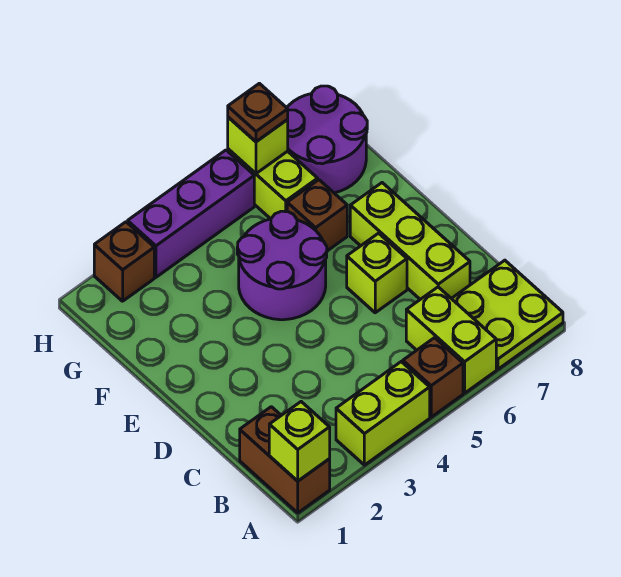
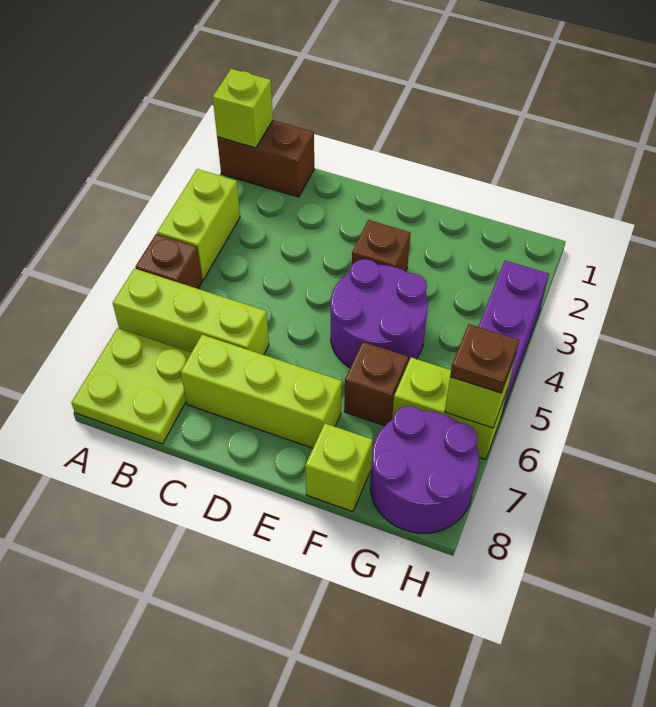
lime 1x2 brick [406,287,496,393] -> lime 1x3 brick [113,268,269,355]
lime 1x1 brick [347,233,407,313] -> lime 1x1 brick moved to [305,423,373,512]
brown 1x1 brick [94,222,154,301] -> brown 1x1 brick moved to [352,220,411,271]

